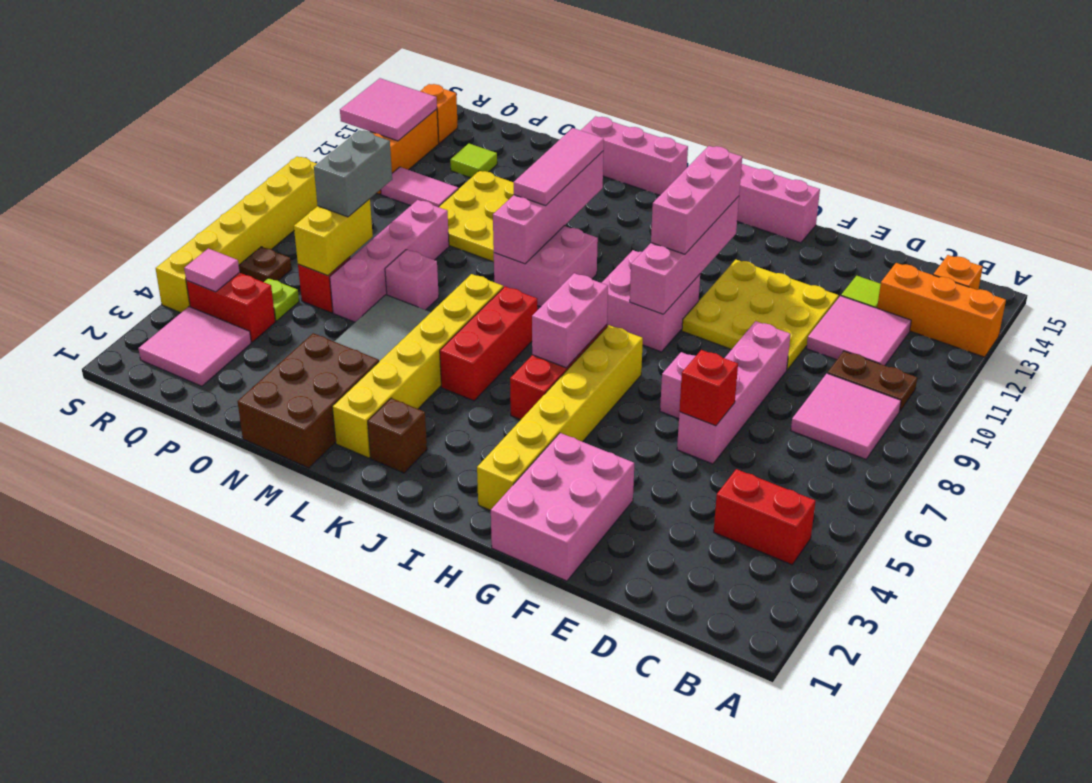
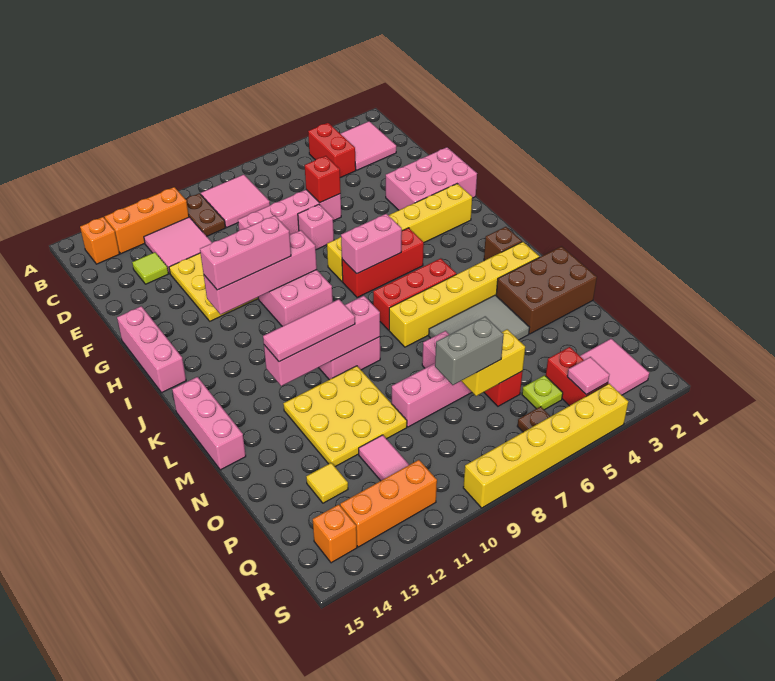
orange 1x3 brick [877,263,1006,357] -> orange 1x3 brick turned to [105,187,189,254]
lime 1x1 tile [450,144,497,178] -> yellow 1x1 tile [306,463,348,503]
pink 2x2 tile [340,78,437,141] -> pink 2x2 tile moved to [340,121,396,170]

